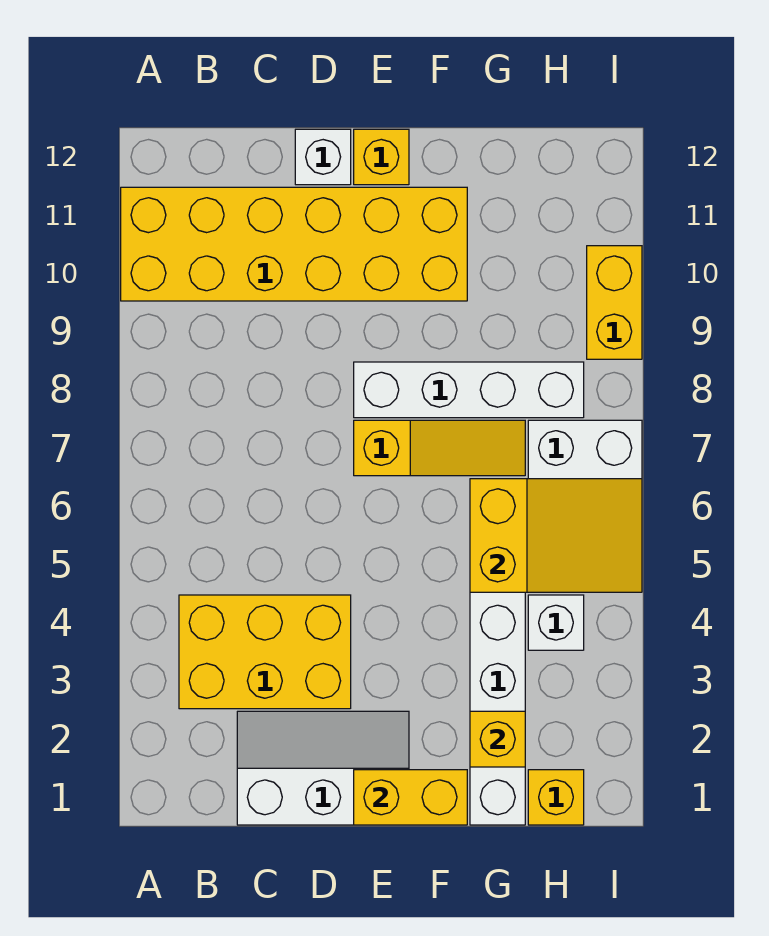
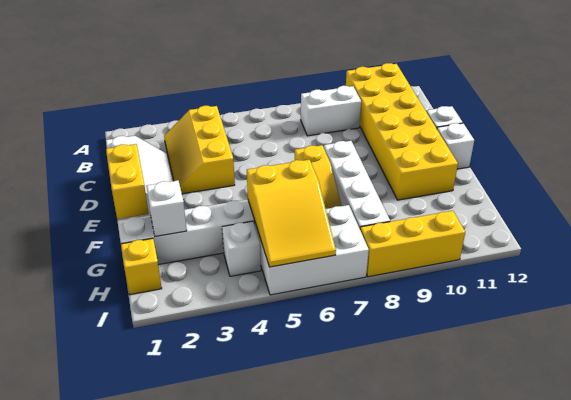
yellow 2x3 brick [179,595,351,709] -> yellow 2x3 slope [164,106,235,194]
none -> white 1x2 brick [301,86,361,136]
yellow 1x1 brick [354,129,409,185] -> white 1x1 brick [437,123,474,169]
yellow 1x1 brick [470,711,525,767] -> white 1x1 brick [146,180,187,236]
yellow 1x2 brick [587,246,642,359] -> yellow 1x3 brick [360,211,465,277]

